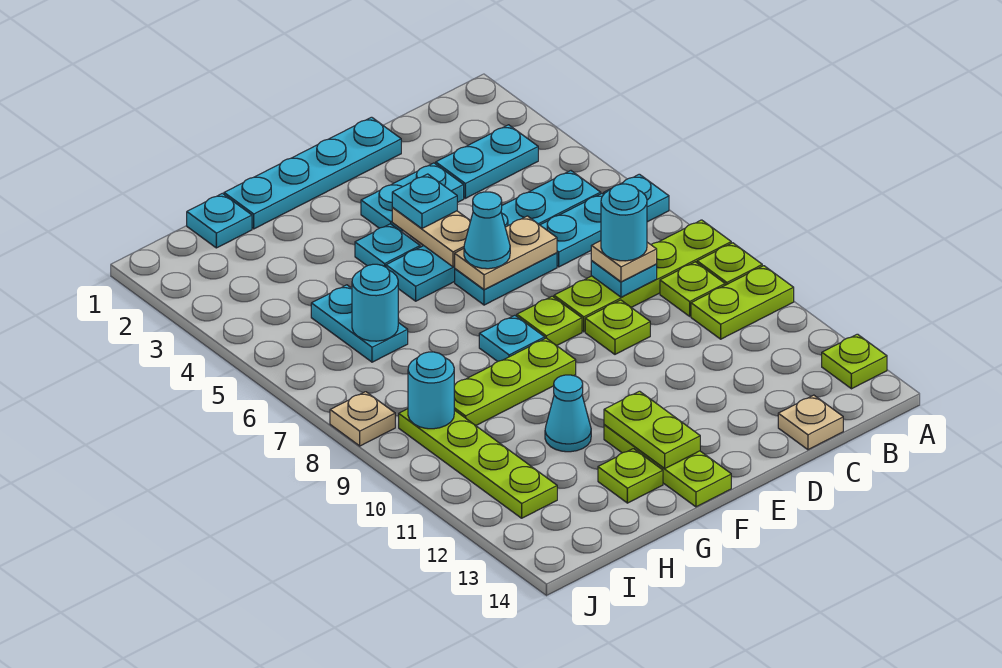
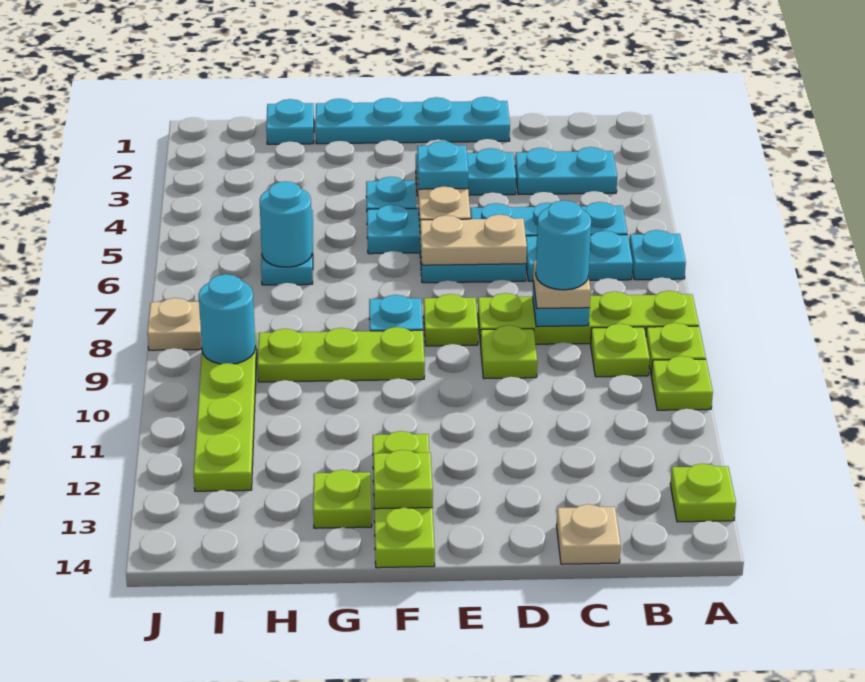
lime 1x2 plate [691,266,794,339] -> lime 1x1 plate [651,356,713,410]
cyan 1x1 cone [464,192,510,269] -> none
lime 1x2 plate [604,391,700,469] -> lime 1x1 plate [373,450,433,509]
cyan 1x1 cone [545,375,591,452] -> none

